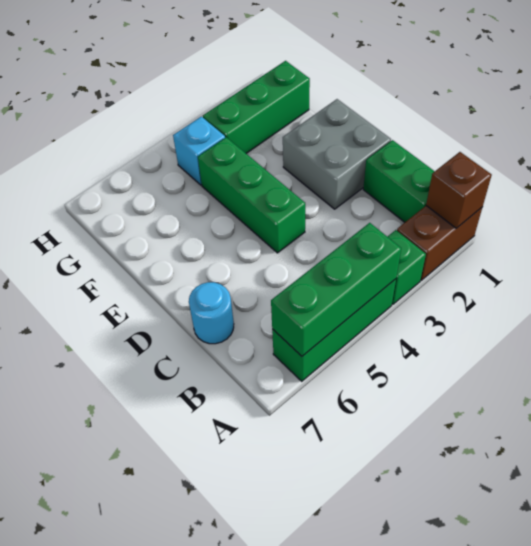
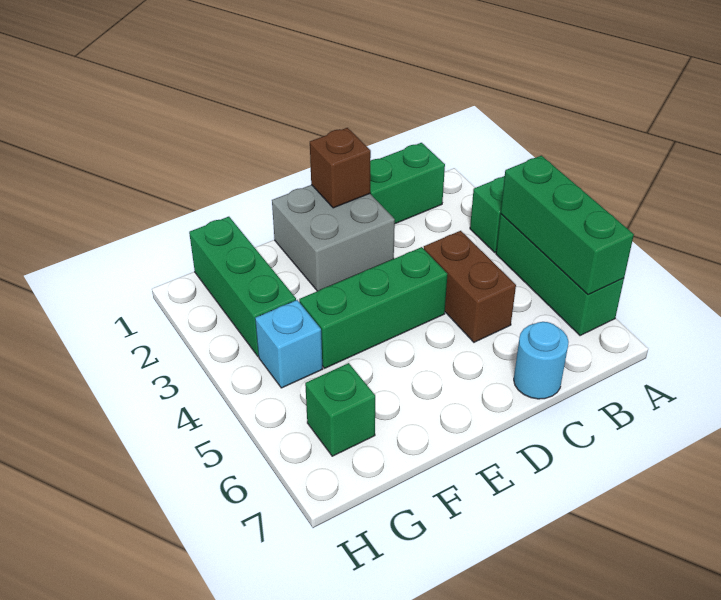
brown 1x2 brick [397,206,482,280] -> brown 1x2 brick moved to [424,231,516,342]
brown 1x1 brick [426,152,492,228] -> brown 1x1 brick moved to [310,128,371,208]
none -> green 1x1 brick [305,363,375,456]

